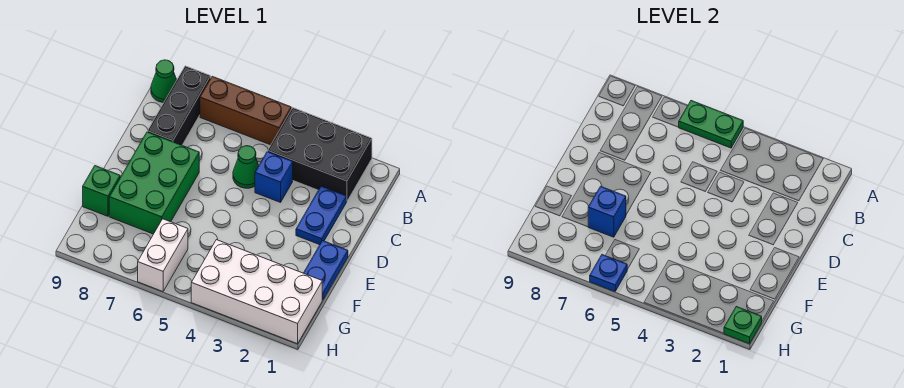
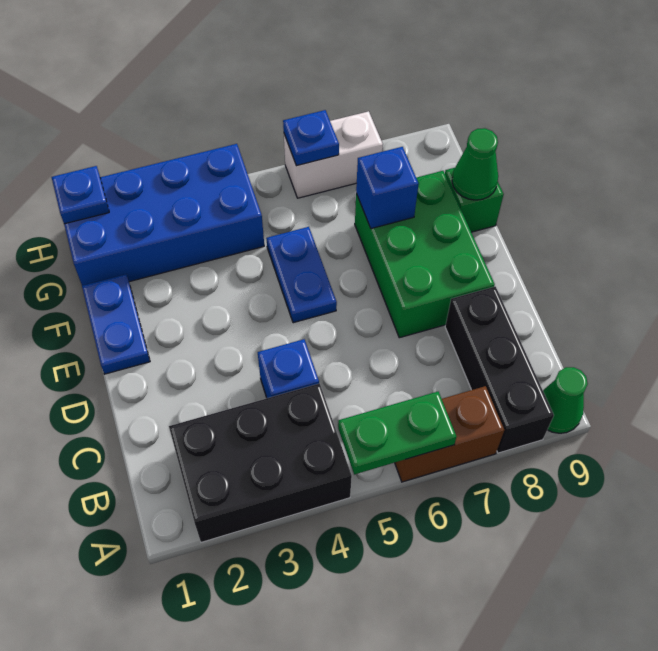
brown 1x3 brick [200,76,291,145] -> brown 1x2 brick [395,386,504,482]
blue 1x2 plate [296,186,347,245] -> blue 1x2 plate moved to [266,227,337,323]
green 1x1 cone [233,146,259,188] -> green 1x1 cone moved to [452,128,498,200]
white 2x4 brick [191,240,322,344] -> blue 2x4 brick [64,144,264,286]
white 1x2 brick [138,219,188,292] -> white 1x2 brick turned to [284,111,383,198]
green 1x1 plate [724,307,762,344] -> blue 1x1 plate [52,166,109,224]

